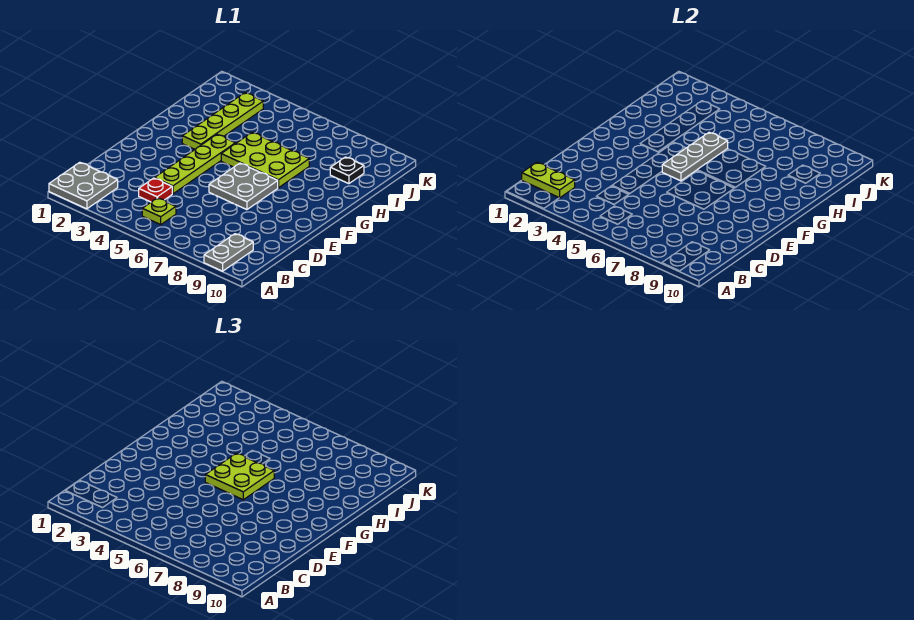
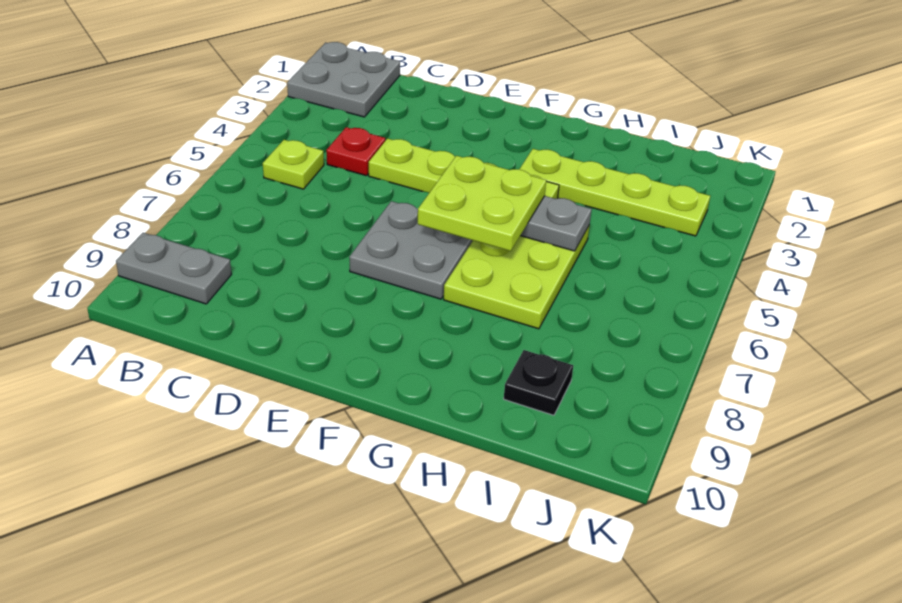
lime 1x2 plate [522,162,575,198] -> none

